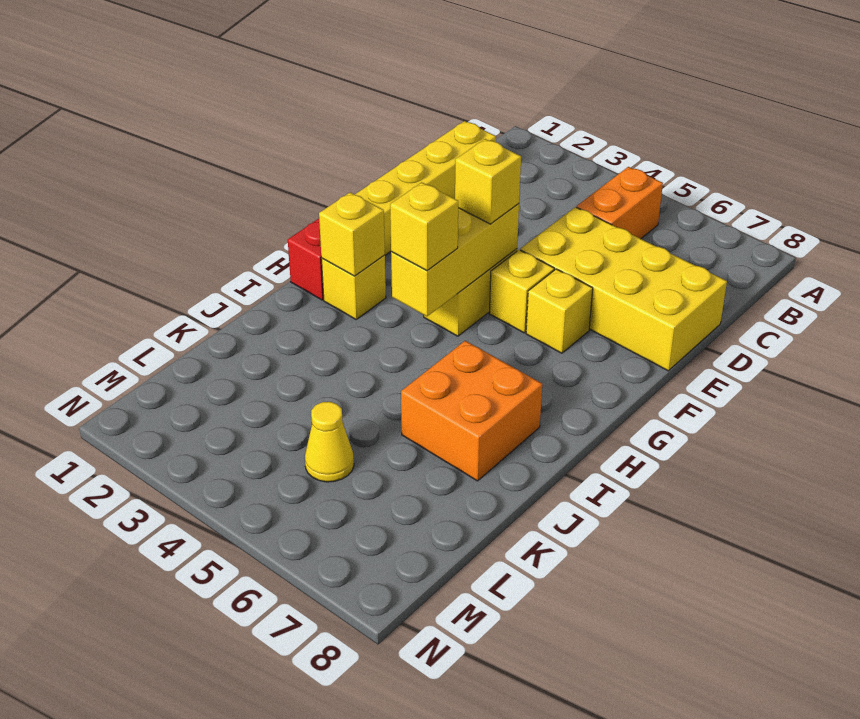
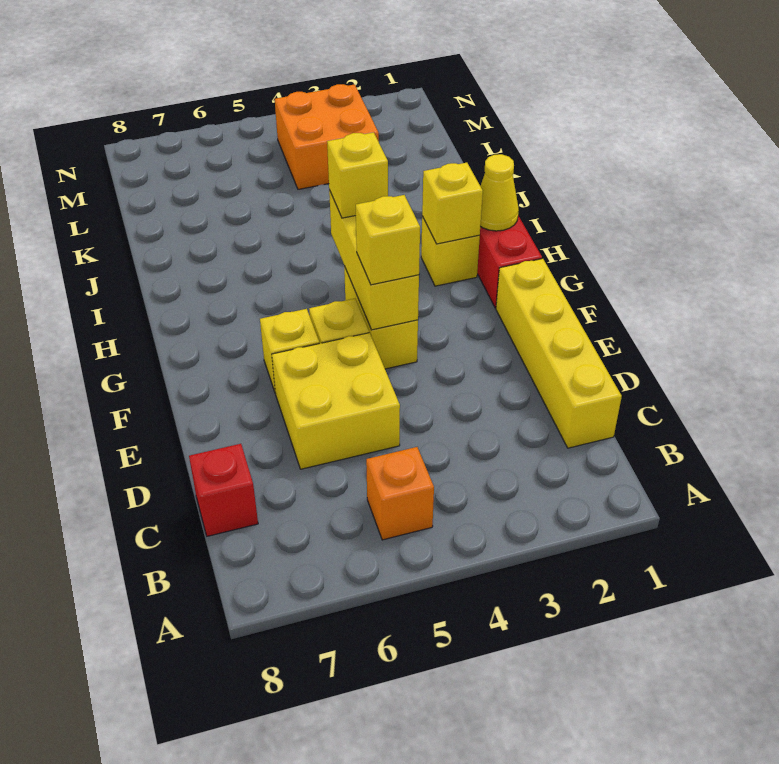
orange 1x2 brick [576,167,663,239] -> orange 1x1 brick [366,447,434,540]
none -> red 1x1 brick [189,444,258,536]
yellow 2x4 brick [520,207,727,371] -> yellow 2x2 brick [272,333,400,469]
orange 2x2 brick [401,341,542,481] -> orange 2x2 brick moved to [275,84,379,189]
yellow 1x1 cone [305,402,354,482] -> yellow 1x1 cone moved to [480,154,519,231]

